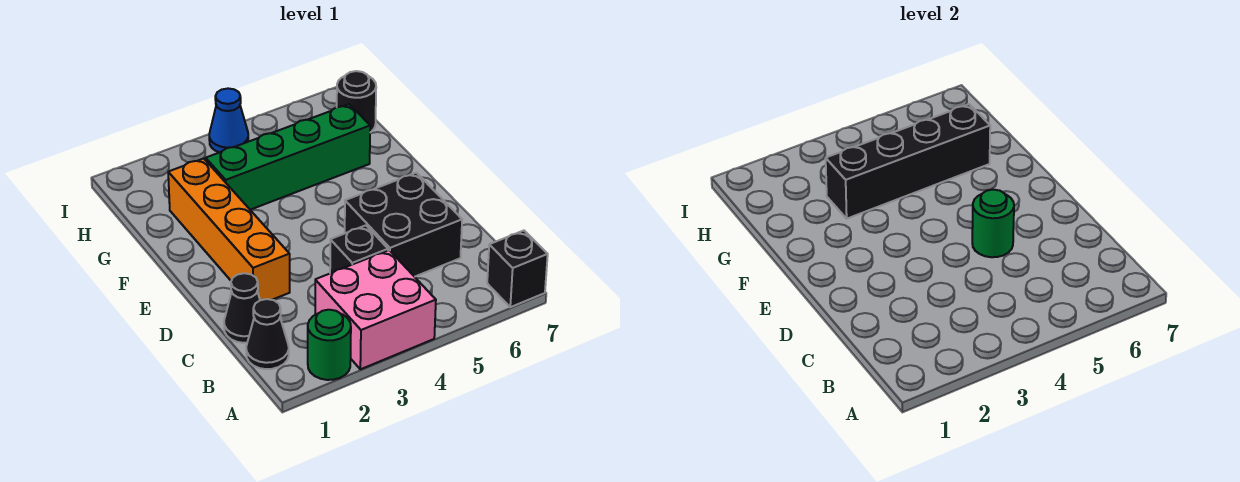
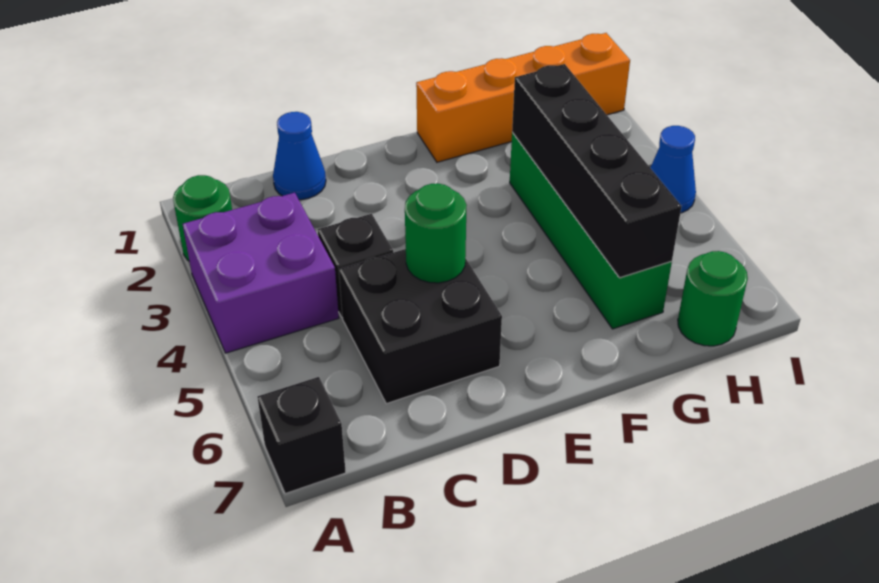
pink 2x2 brick [315,250,436,369] -> purple 2x2 brick [183,193,339,353]
black 1x1 cone [246,299,289,369] -> none
black 1x1 cone [224,273,260,343] -> blue 1x1 cone [273,112,326,200]
orange 1x4 brick [168,158,290,300] -> orange 1x4 brick moved to [416,33,630,162]
black 1x1 round brick [337,71,376,132] -> green 1x1 round brick [678,251,748,346]

